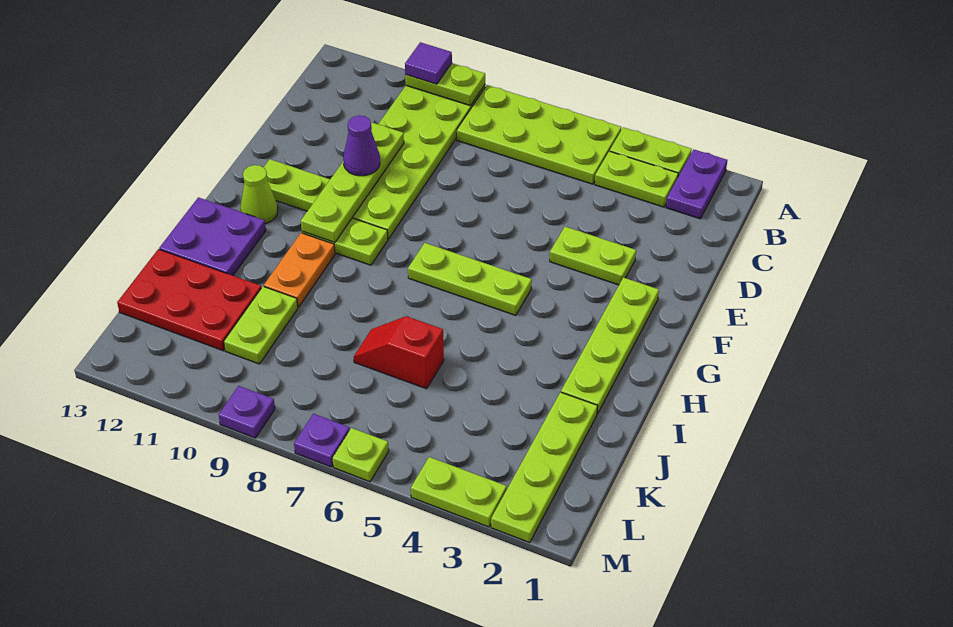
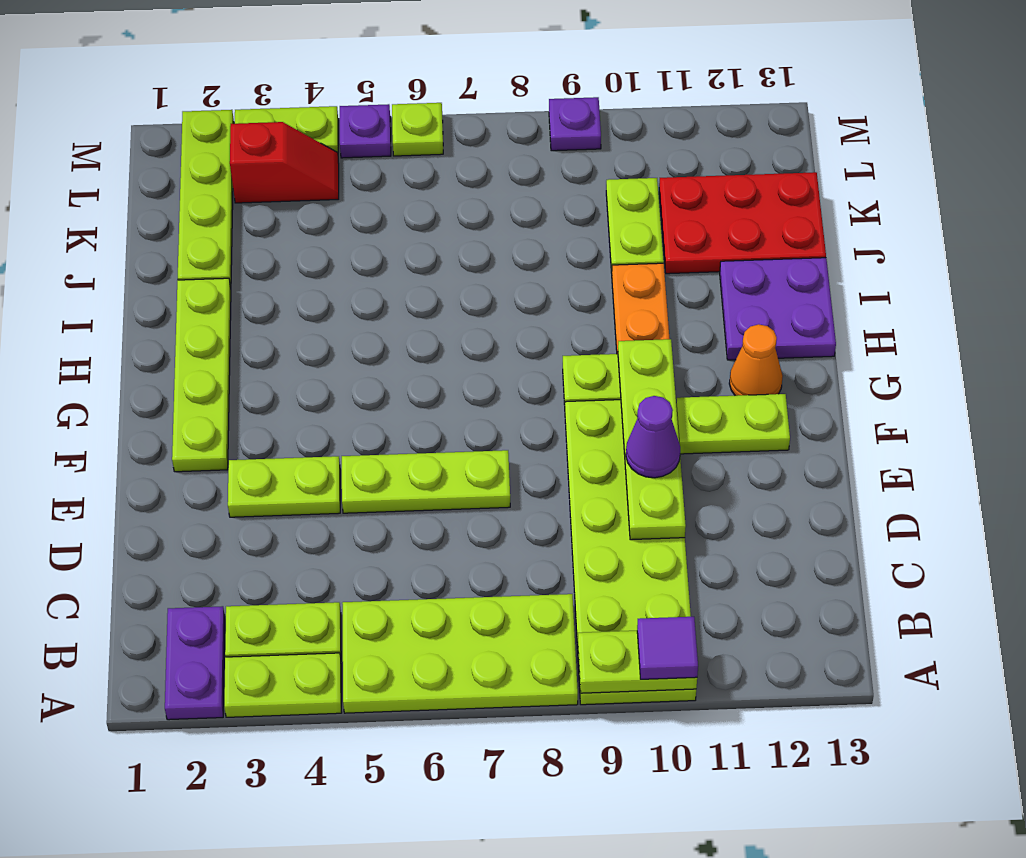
lime 1x3 plate [408,243,532,315] -> lime 1x3 plate moved to [342,450,510,513]
lime 1x1 cone [241,165,278,224] -> orange 1x1 cone [729,324,783,396]
red 1x2 slope [354,316,444,389] -> red 1x2 slope moved to [230,122,339,203]
purple 1x1 plate [294,414,350,467] -> purple 1x1 plate moved to [340,104,391,158]

